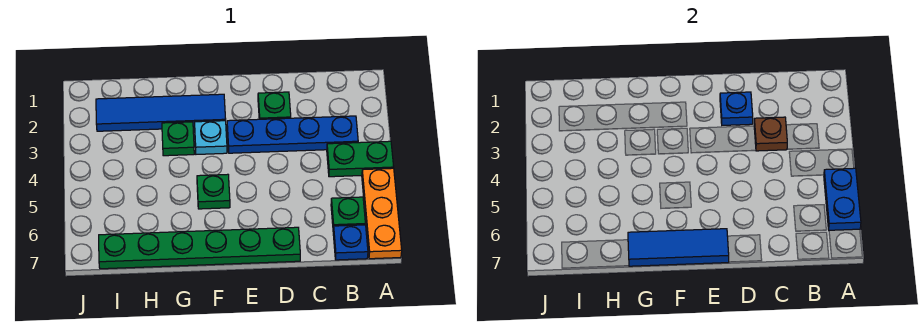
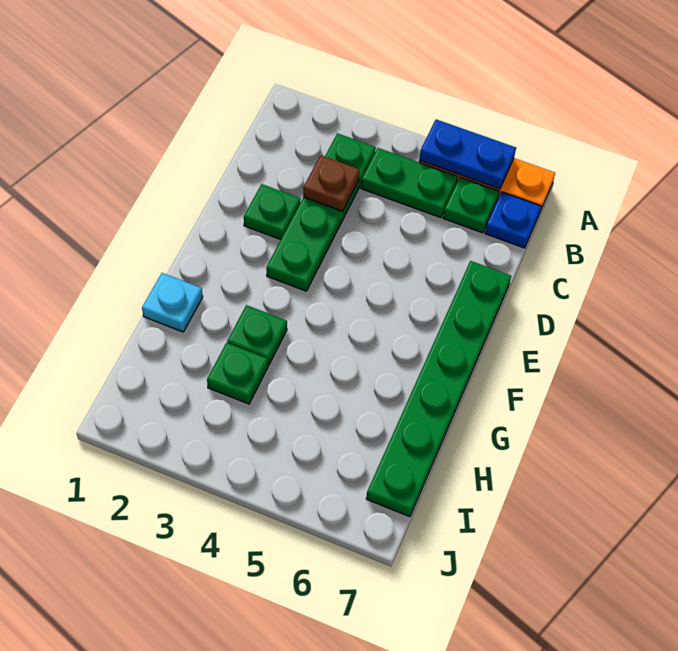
green 1x2 plate [327,141,394,177] -> green 1x2 plate turned to [361,148,458,218]
blue 1x4 plate [227,116,358,153] -> green 1x4 plate [266,133,376,291]
blue 1x1 plate [720,92,753,125] -> none
blue 1x3 tile [628,229,729,266] -> none
blue 1x4 tile [96,94,226,131] -> none
cyan 1x1 plate [195,121,227,154] -> cyan 1x1 plate moved to [142,273,203,332]
green 1x1 plate [197,174,230,209] -> green 1x1 plate moved to [207,343,268,404]

